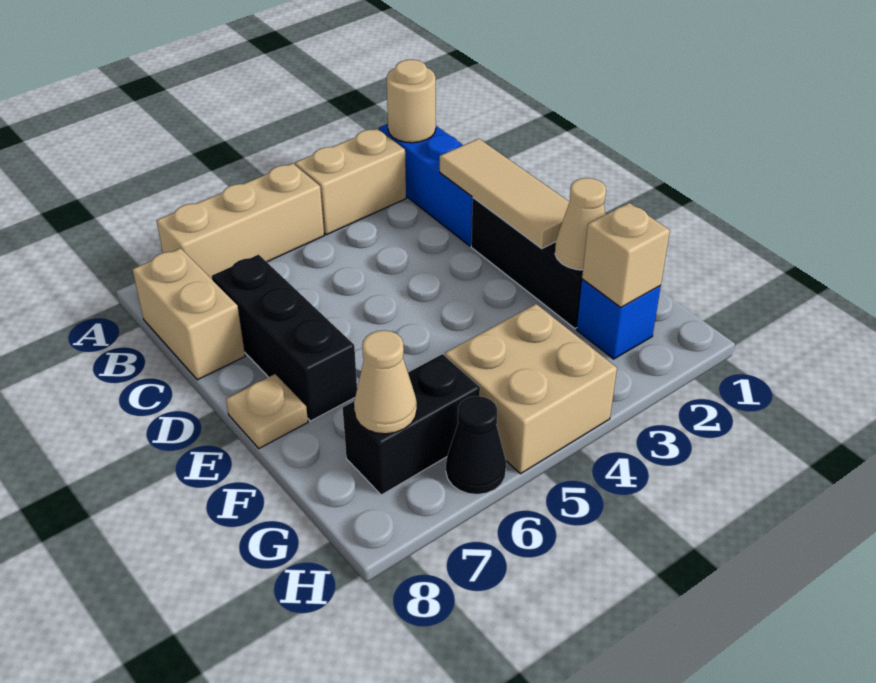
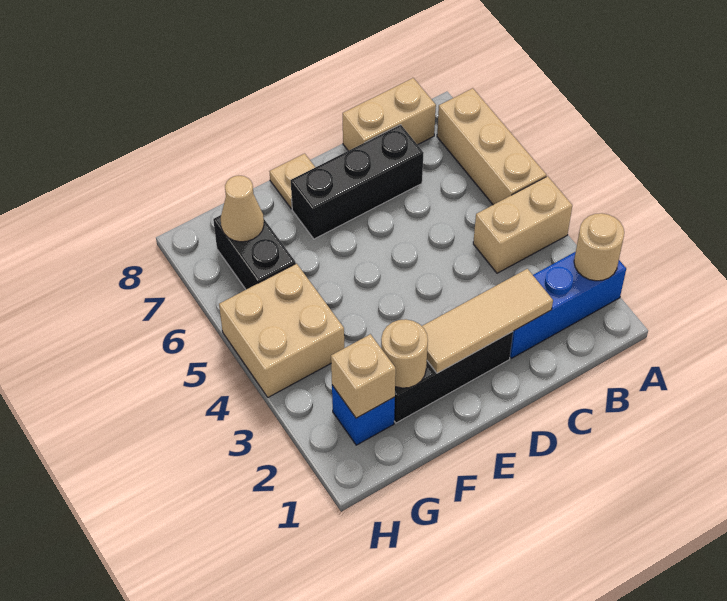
tan 1x2 brick [295,129,406,235] -> tan 1x2 brick turned to [473,176,572,273]
tan 1x1 cone [555,178,606,270] -> tan 1x1 round brick [381,319,428,388]
black 1x1 cone [446,396,506,494] -> none

